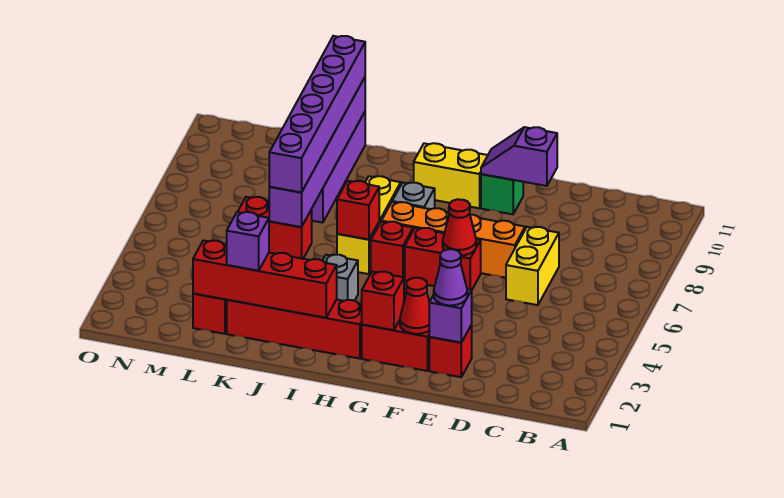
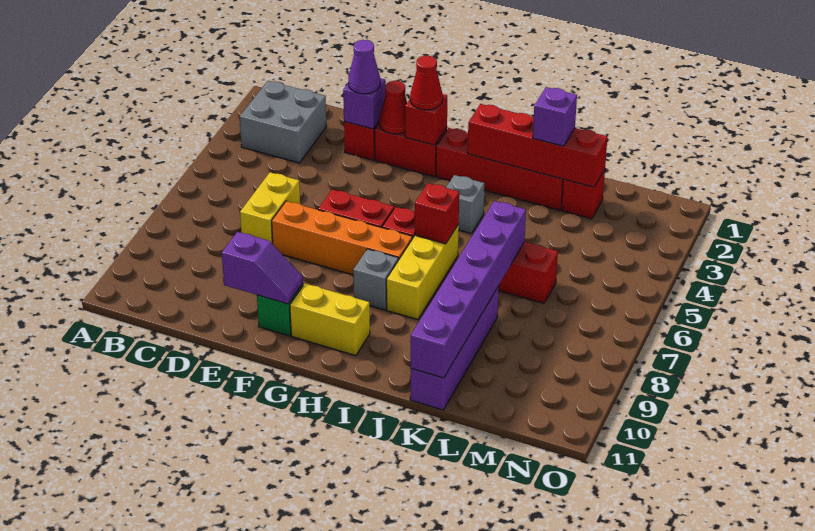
none -> grey 2x2 brick [240,81,327,163]
red 1x1 cone [443,199,476,255] -> red 1x1 cone moved to [410,56,443,110]
purple 1x6 brick [269,36,365,192] -> none

